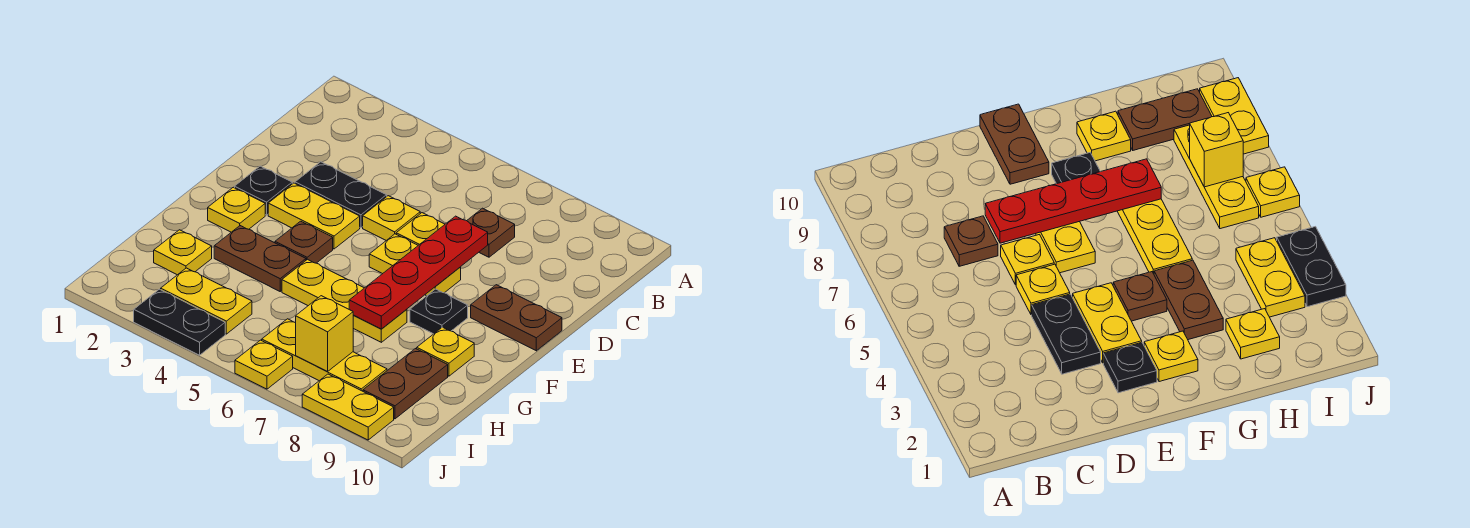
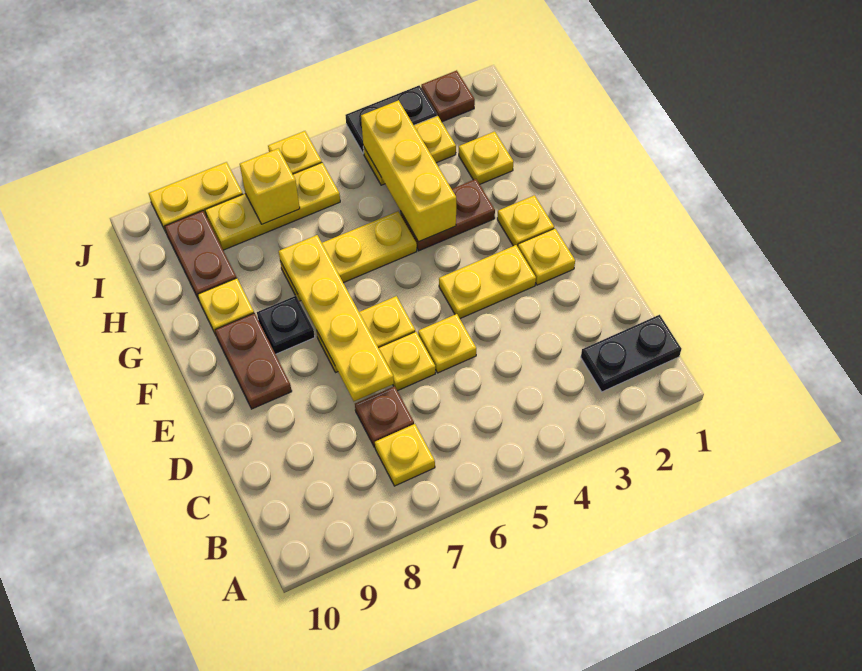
none -> yellow 1x1 plate [375,424,435,486]
black 1x2 plate [295,162,387,228] -> black 1x2 plate moved to [581,315,682,392]
red 1x4 plate [349,216,488,329] -> yellow 1x4 plate [279,235,394,401]
black 1x1 plate [235,166,292,215] -> yellow 1x1 plate [518,229,575,285]
brown 1x2 plate [471,285,562,351] -> brown 1x2 plate turned to [215,313,292,409]
brown 1x1 plate [275,221,333,263] -> brown 1x1 plate moved to [421,70,475,122]
none -> yellow 1x3 brick [361,100,456,242]

